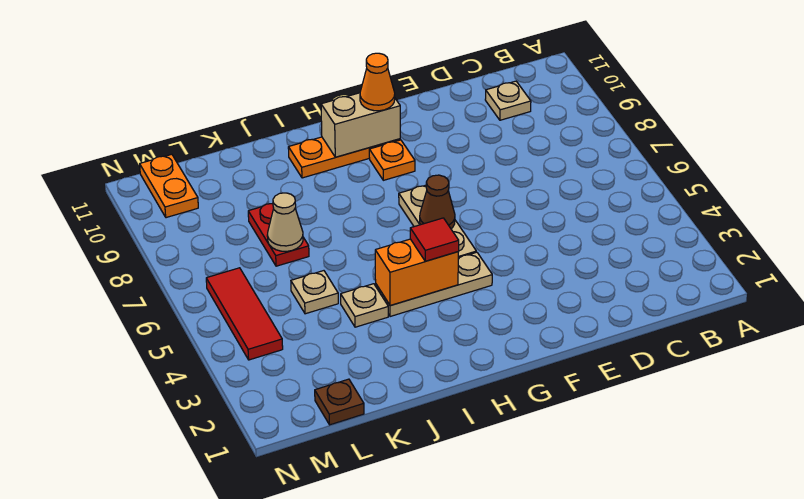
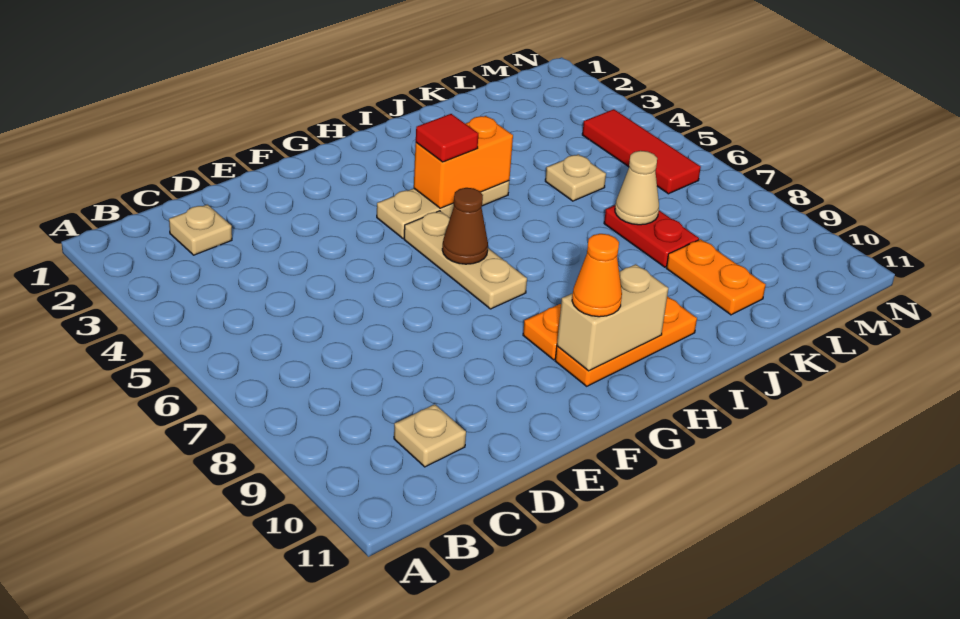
tan 1x1 plate [341,284,388,327] -> tan 1x1 plate moved to [169,204,232,255]
brown 1x1 plate [315,379,364,425] -> none
orange 1x2 plate [140,154,198,218] -> orange 1x2 plate moved to [666,239,766,315]

